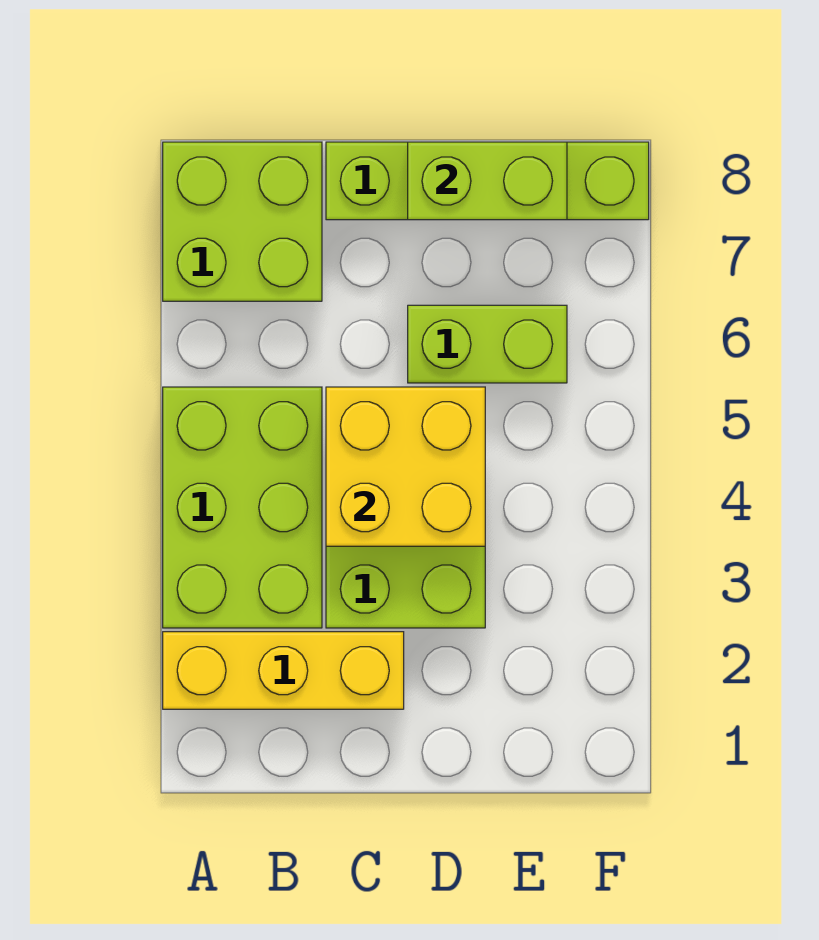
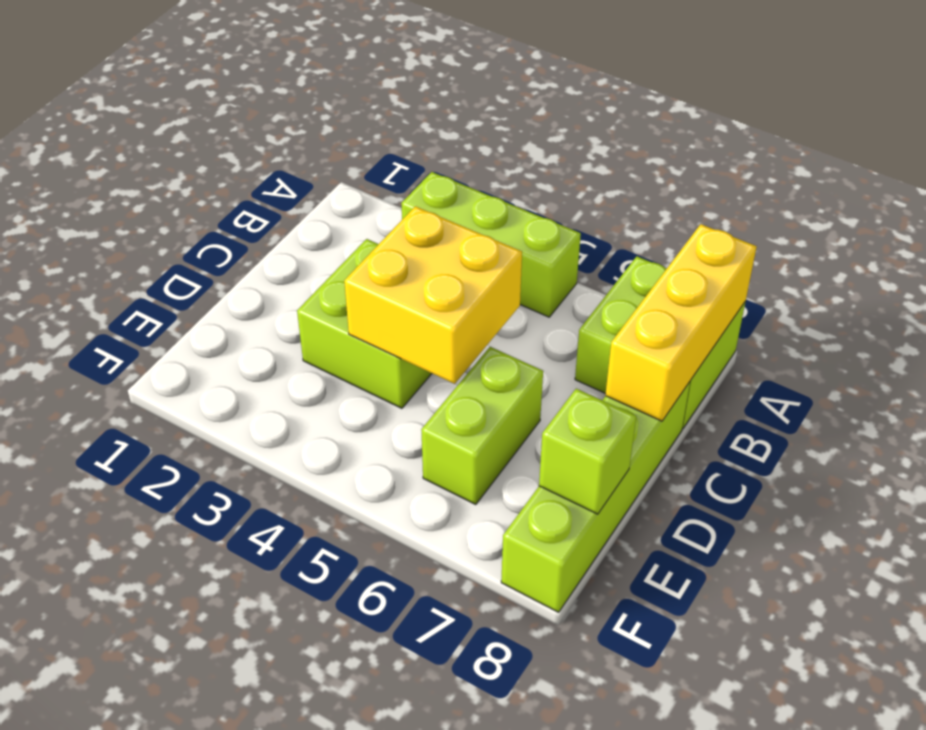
yellow 1x3 brick [163,632,404,709] -> yellow 1x3 brick moved to [605,224,757,421]
lime 2x3 brick [163,387,322,628] -> lime 1x3 brick [401,172,581,317]
lime 1x2 brick [408,142,567,220] -> lime 1x1 brick [539,389,636,514]

